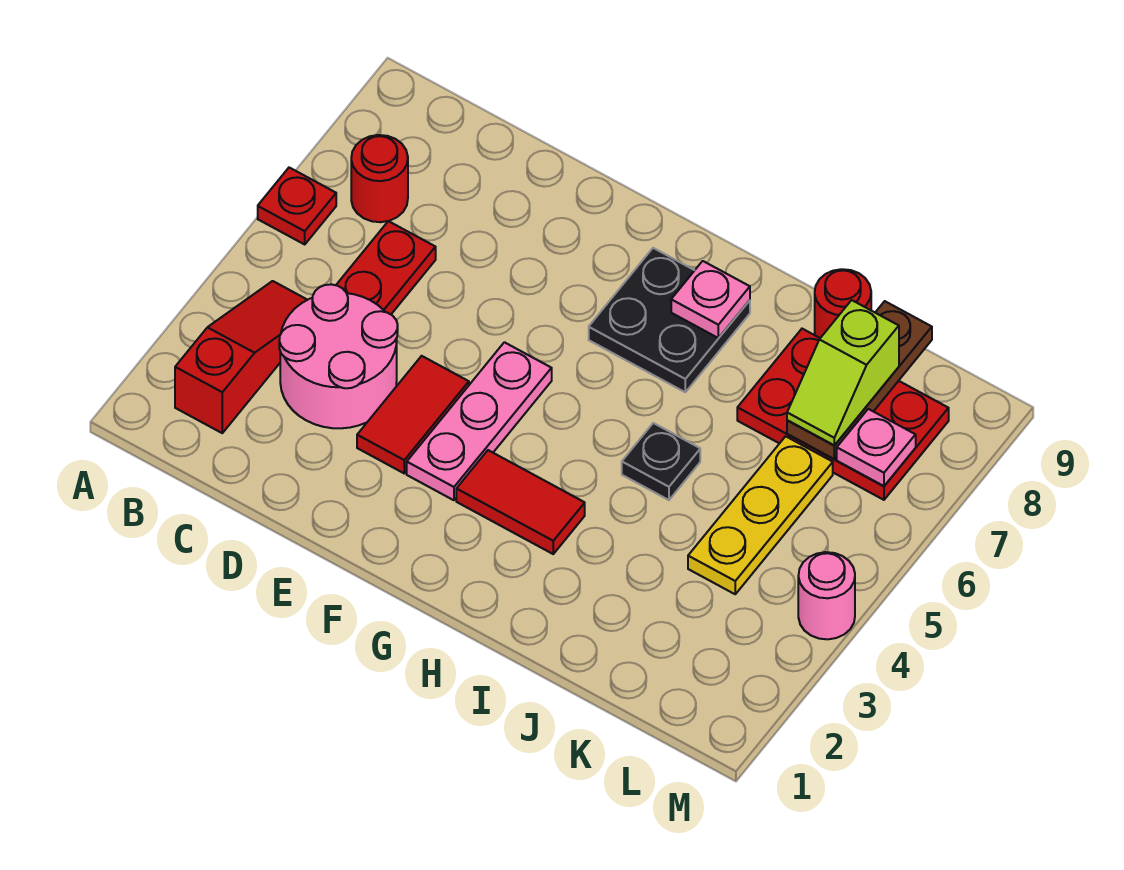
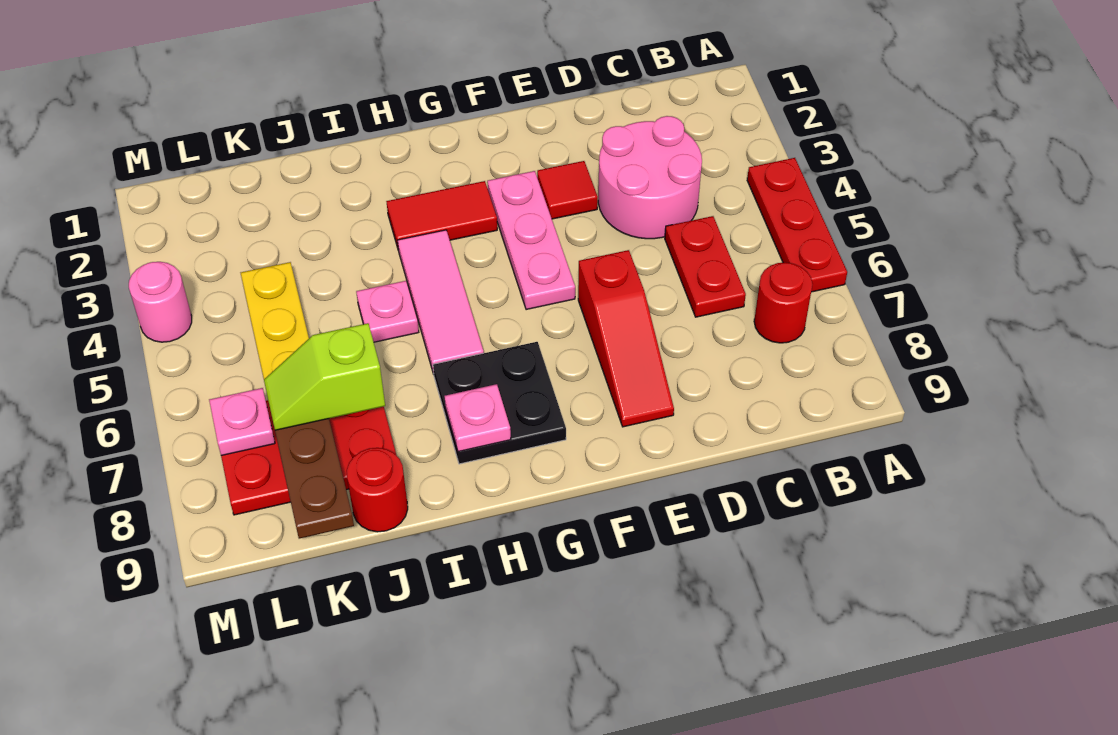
red 1x1 plate [258,168,336,244] -> red 1x3 plate [747,158,847,292]
red 1x3 slope [175,281,307,433] -> red 1x3 slope moved to [578,250,674,427]
red 1x2 tile [357,356,469,473] -> red 1x1 tile [537,161,598,219]
none -> pink 1x3 tile [398,230,484,374]
black 1x1 plate [622,423,700,500] -> pink 1x1 plate [356,281,419,342]
lime 1x2 slope [787,300,899,445] -> lime 1x2 slope turned to [264,323,385,430]

